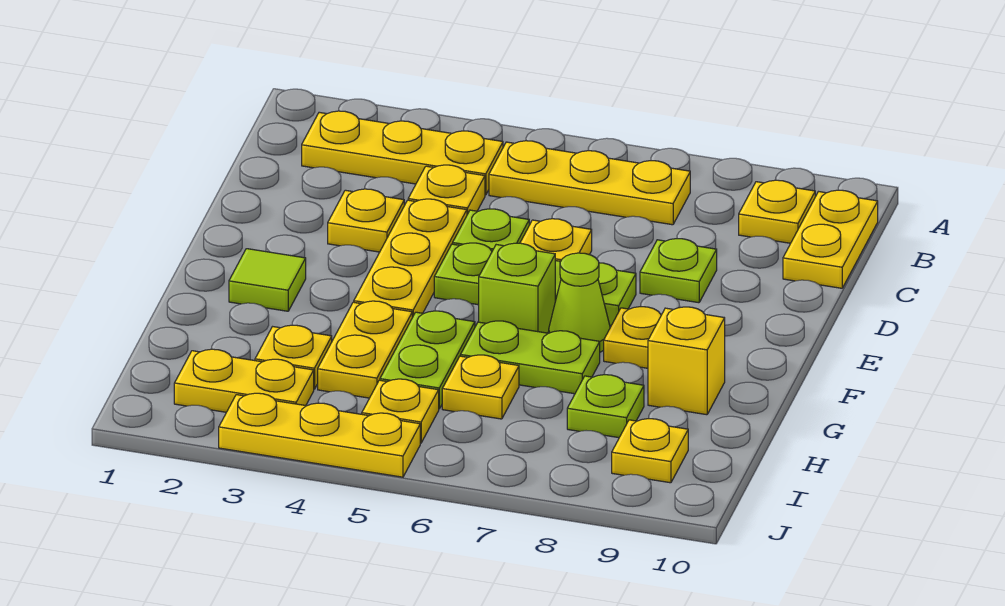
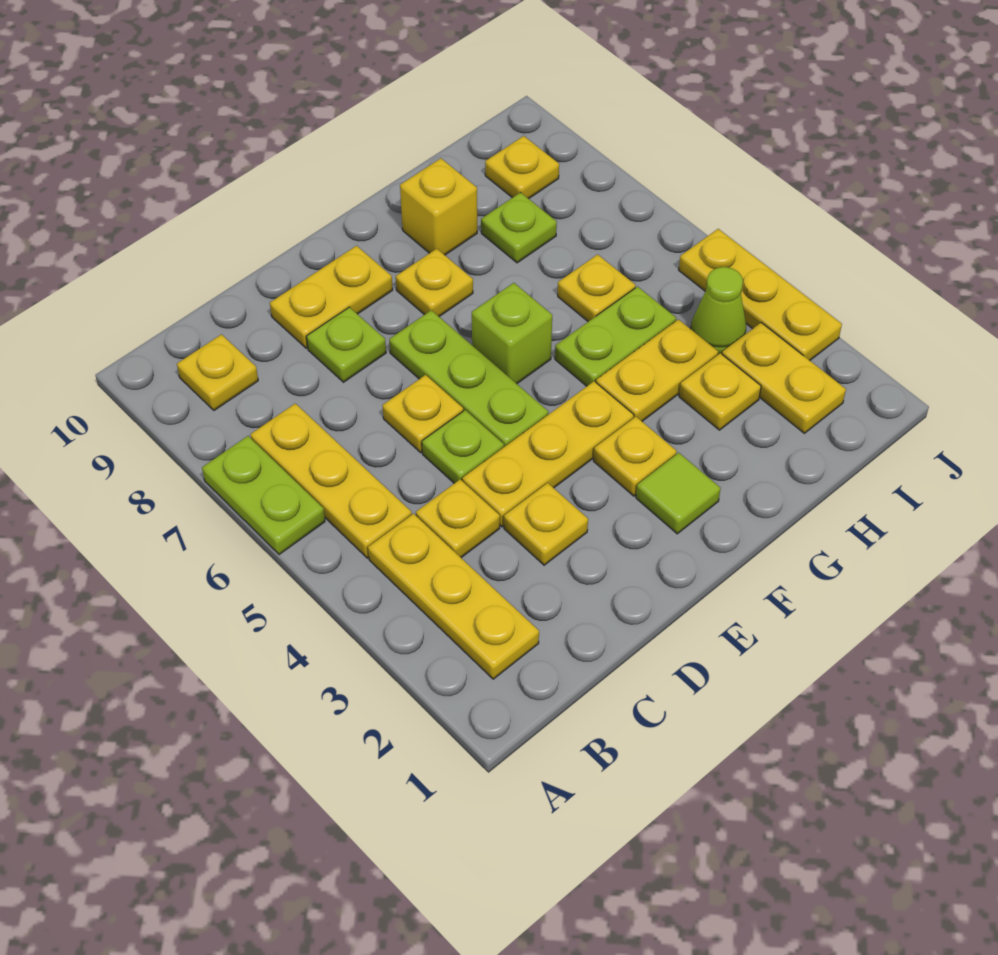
yellow 1x2 plate [783,190,878,288] -> yellow 1x2 plate moved to [270,246,393,348]
lime 1x1 cone [549,253,610,352] -> lime 1x1 cone moved to [691,267,746,354]
lime 1x2 plate [461,321,600,394] -> lime 1x2 plate moved to [202,436,325,555]
yellow 1x1 plate [362,379,439,443] -> yellow 1x1 plate moved to [594,417,677,496]

